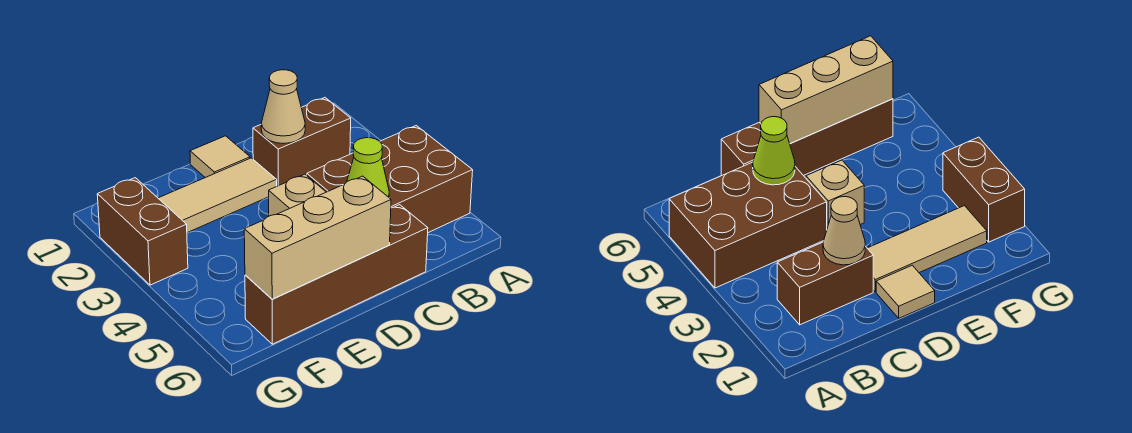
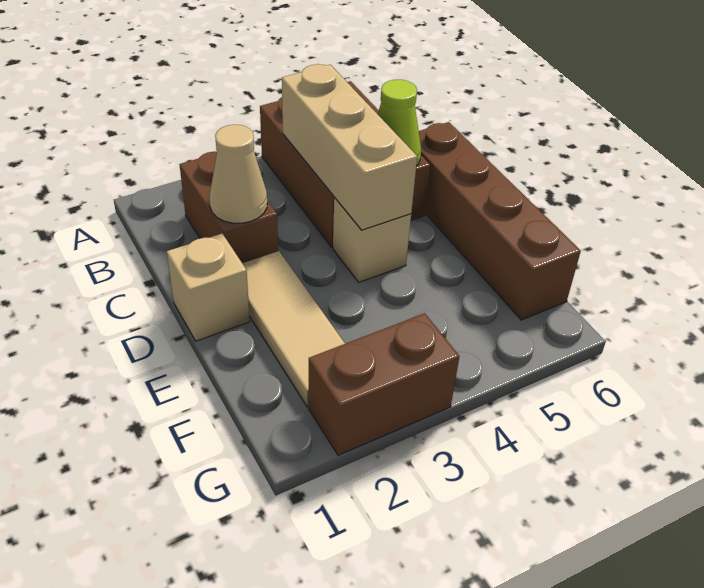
tan 1x1 tile [190,136,250,178] -> tan 1x1 brick [167,234,250,341]
tan 1x3 brick [244,176,391,299] -> tan 1x3 brick moved to [282,64,417,230]

